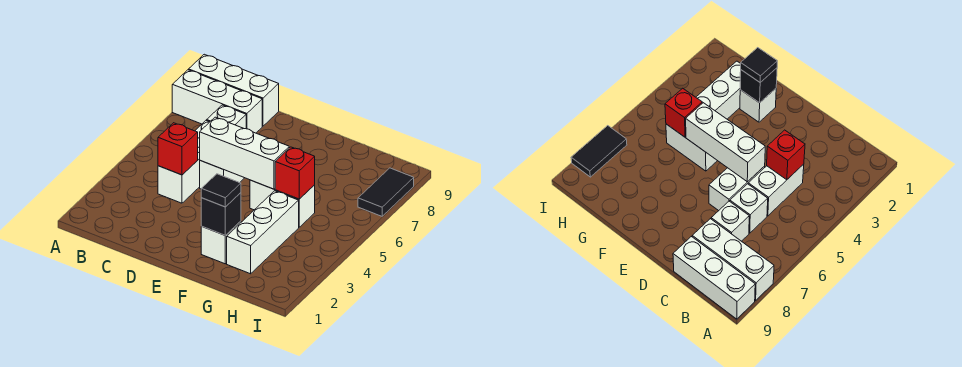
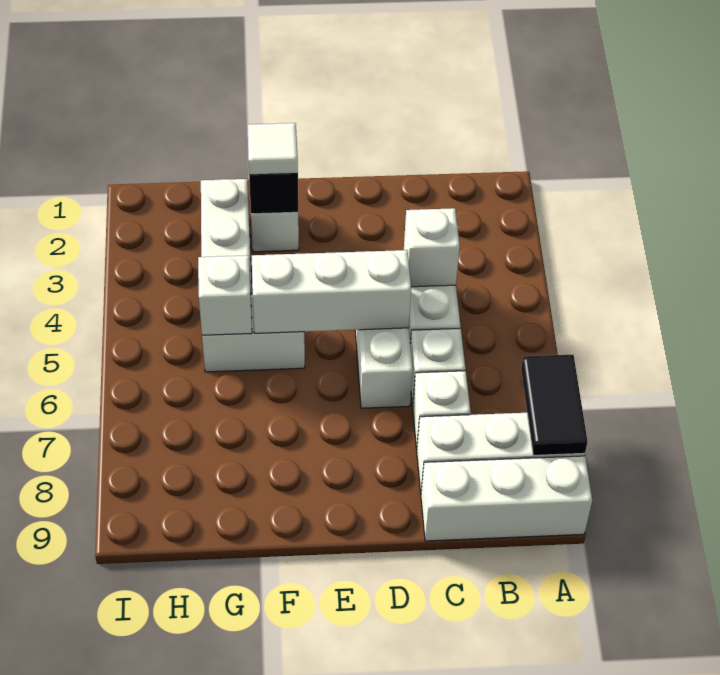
red 1x1 brick [158,123,198,175] -> white 1x1 brick [404,208,460,287]
black 1x1 tile [201,174,241,207] -> white 1x1 tile [247,123,298,174]
red 1x1 brick [275,147,315,199] -> white 1x1 brick [198,255,252,335]
black 1x2 tile [358,168,414,216] -> black 1x2 tile moved to [521,355,588,455]

